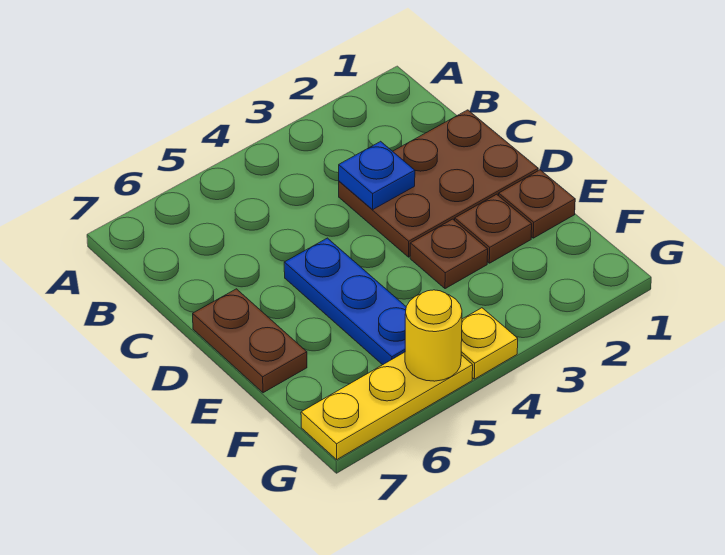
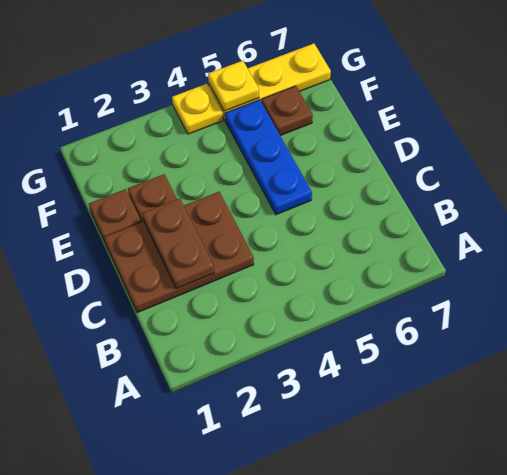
blue 1x1 plate [339,141,415,210] -> none
brown 1x2 plate [193,289,307,393] -> brown 1x2 plate moved to [142,198,214,289]
brown 1x1 plate [410,219,488,289] -> brown 1x1 plate moved to [262,86,313,136]
yellow 1x1 round brick [405,290,462,381] -> yellow 1x1 plate [208,61,259,111]

